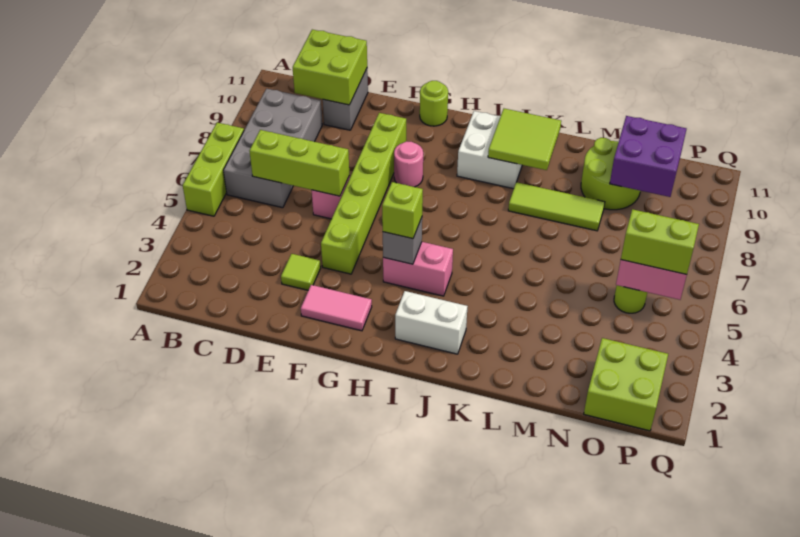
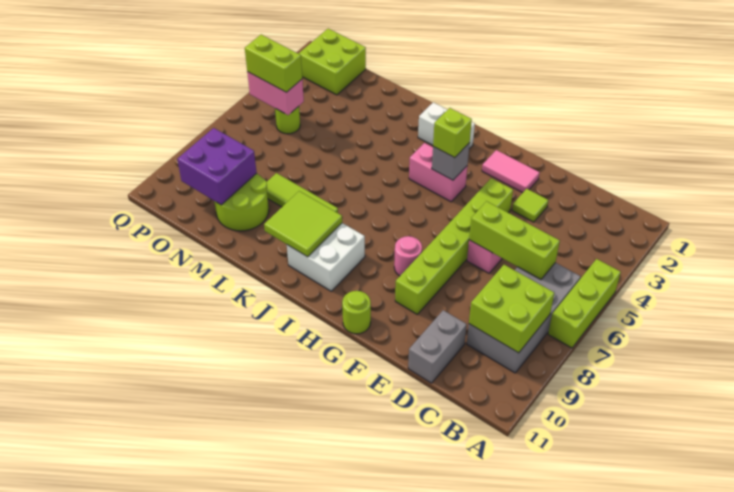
lime 2x2 brick [293,30,367,105] -> lime 2x2 brick moved to [469,265,554,353]

